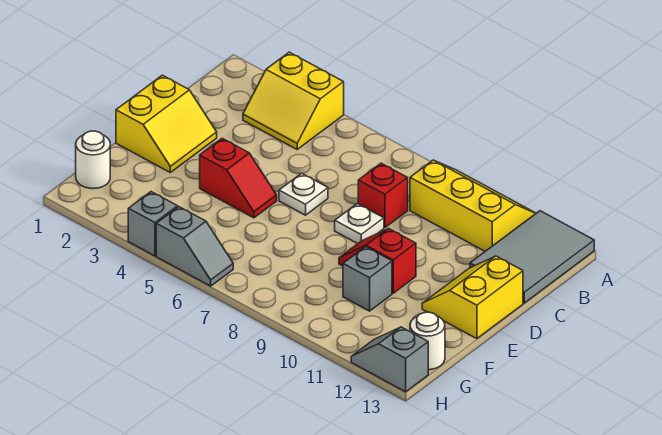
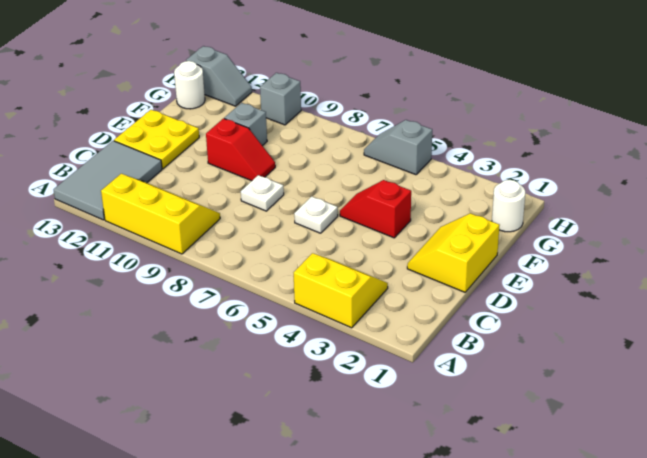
yellow 2x3 slope [410,160,536,251] -> yellow 2x3 slope turned to [101,174,220,254]
red 1x1 brick [358,163,408,228] -> none
yellow 2x2 slope [422,256,523,339] -> yellow 2x2 plate [114,110,199,169]
grey 1x1 brick [128,192,178,256] -> grey 1x1 brick moved to [260,73,301,125]

